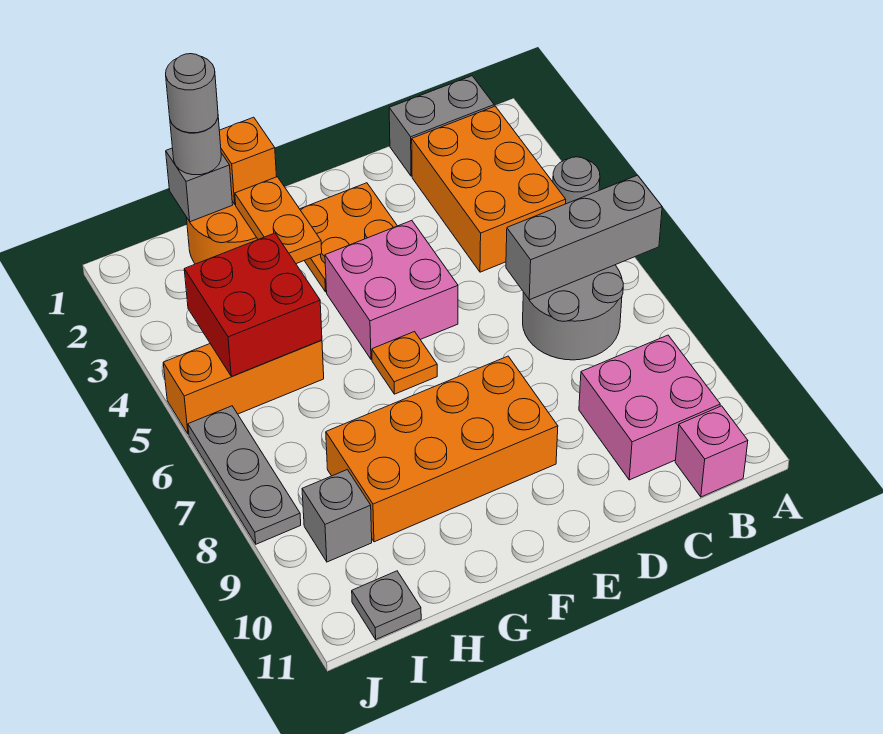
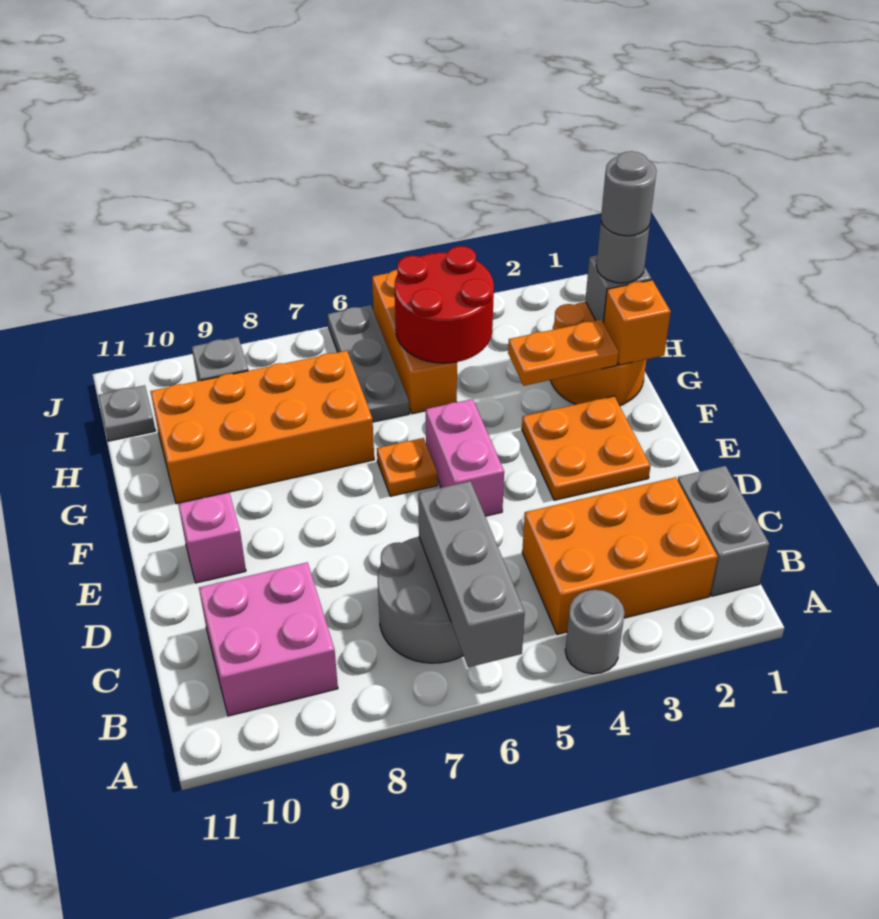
pink 1x1 brick [675,406,748,497] -> pink 1x1 brick moved to [178,492,246,583]
pink 2x2 brick [325,220,458,360] -> pink 1x2 brick [426,399,504,516]
orange 2x4 brick [326,356,558,542] -> orange 2x4 brick turned to [150,351,374,504]
red 2x2 brick [184,233,322,376] -> red 2x2 round brick [395,246,494,363]
grey 1x3 plate [188,406,301,544] -> grey 1x3 plate turned to [328,305,409,422]

